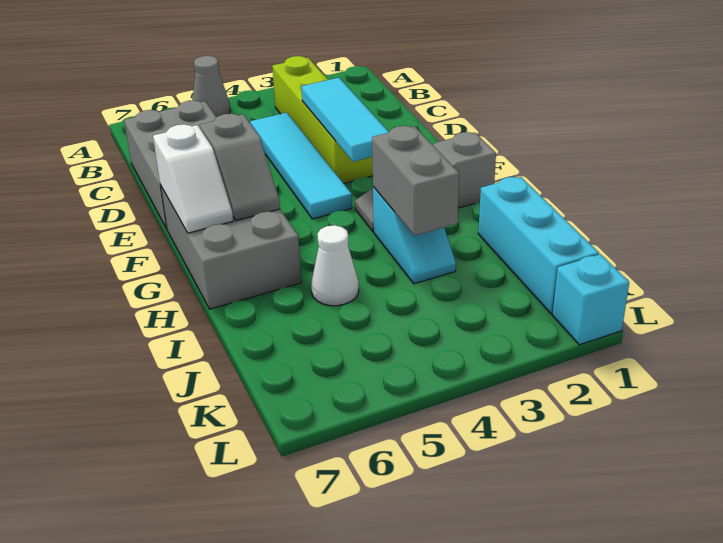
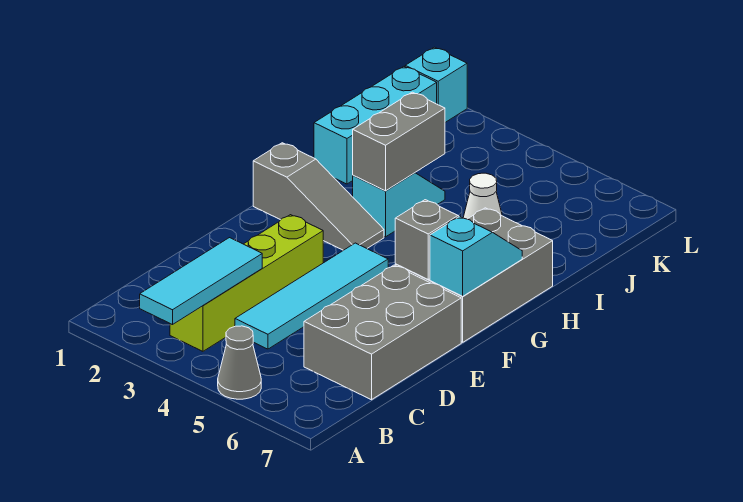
cyan 1x3 tile [301,78,389,162] -> cyan 1x3 tile moved to [140,238,262,325]
white 1x2 slope [153,124,233,233] -> cyan 1x2 slope [430,216,522,296]

